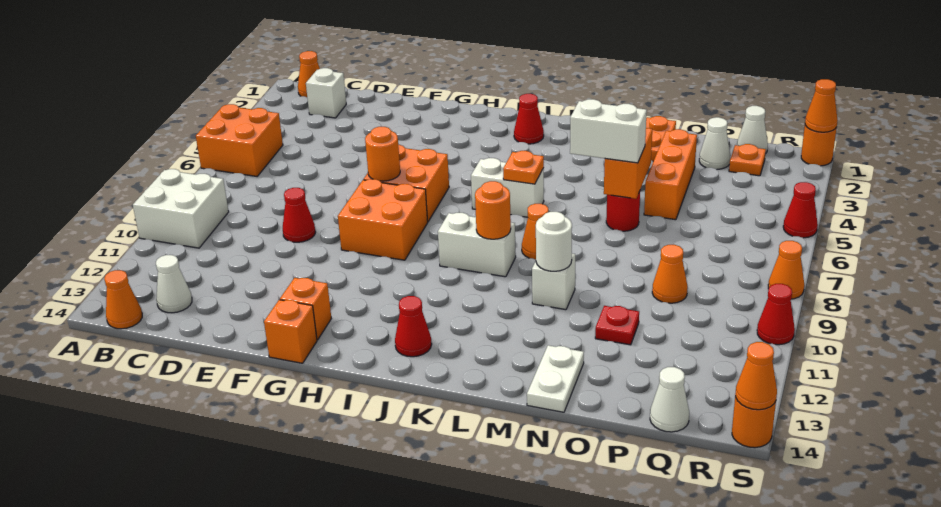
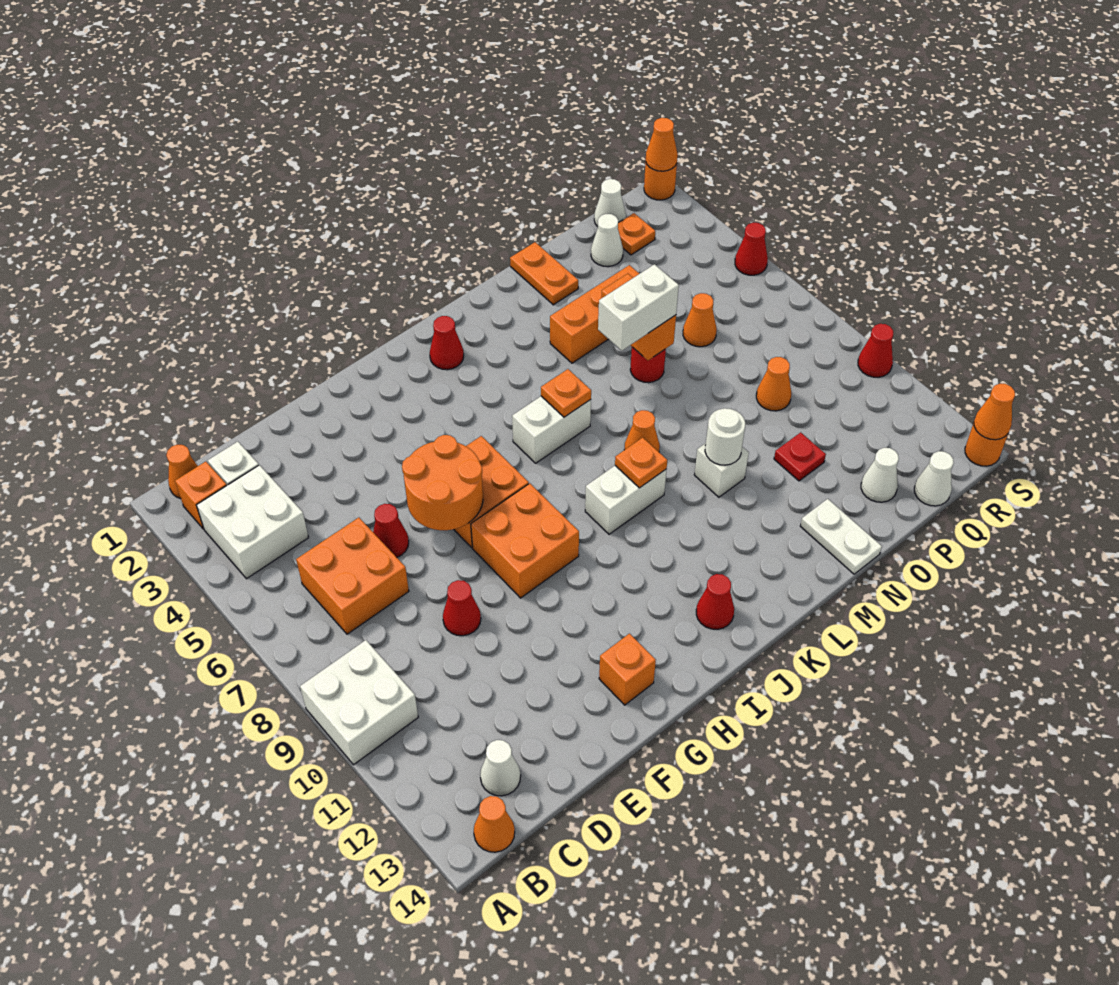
orange 2x2 brick [196,104,283,176] -> orange 2x2 brick moved to [296,518,409,634]
none -> white 2x2 brick [197,465,309,579]
none -> red 1x1 cone [373,504,409,557]
orange 1x1 round brick [365,126,400,181] -> orange 2x2 round brick [402,435,483,530]
orange 1x1 brick [264,300,317,363] -> orange 1x1 brick moved to [175,462,227,529]
orange 1x1 round brick [475,181,511,239] -> orange 1x1 plate [615,438,667,488]
orange 1x3 brick [644,129,697,220] -> orange 1x3 brick turned to [550,265,639,363]
none -> white 1x1 cone [861,448,899,502]
orange 1x1 cone [768,241,804,299] -> orange 1x1 cone moved to [683,293,717,347]

